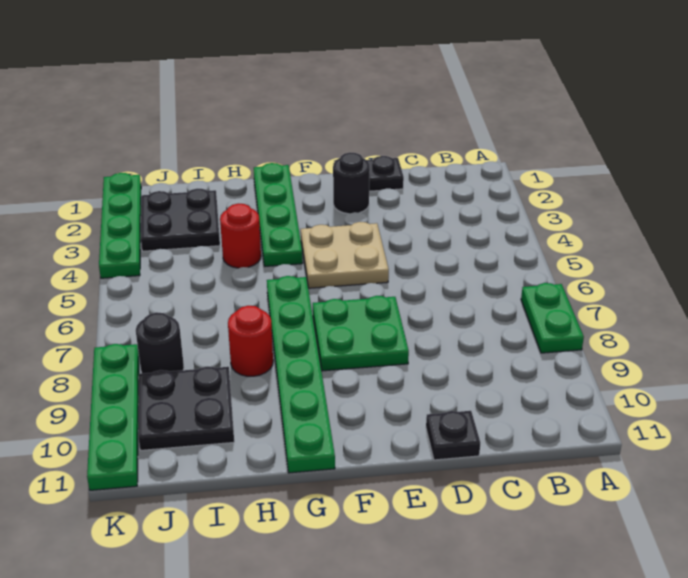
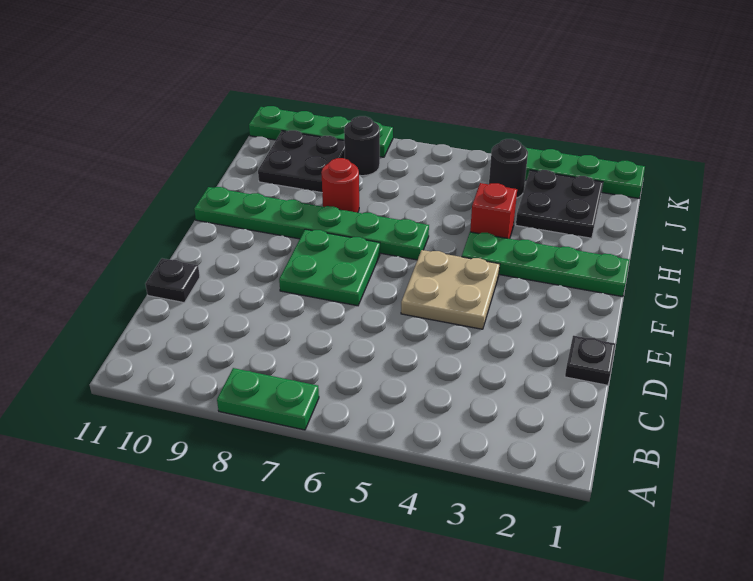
black 1x1 round brick [333,153,370,214] -> black 1x1 round brick moved to [489,139,528,198]
red 1x1 round brick [220,204,261,268] -> red 1x1 brick [470,183,517,239]

